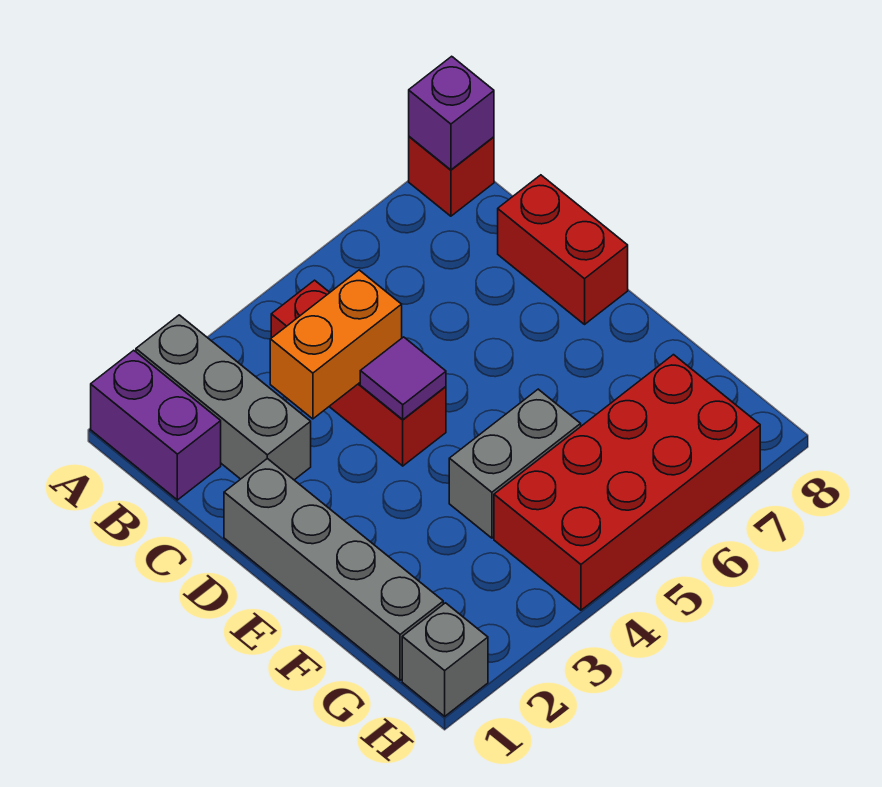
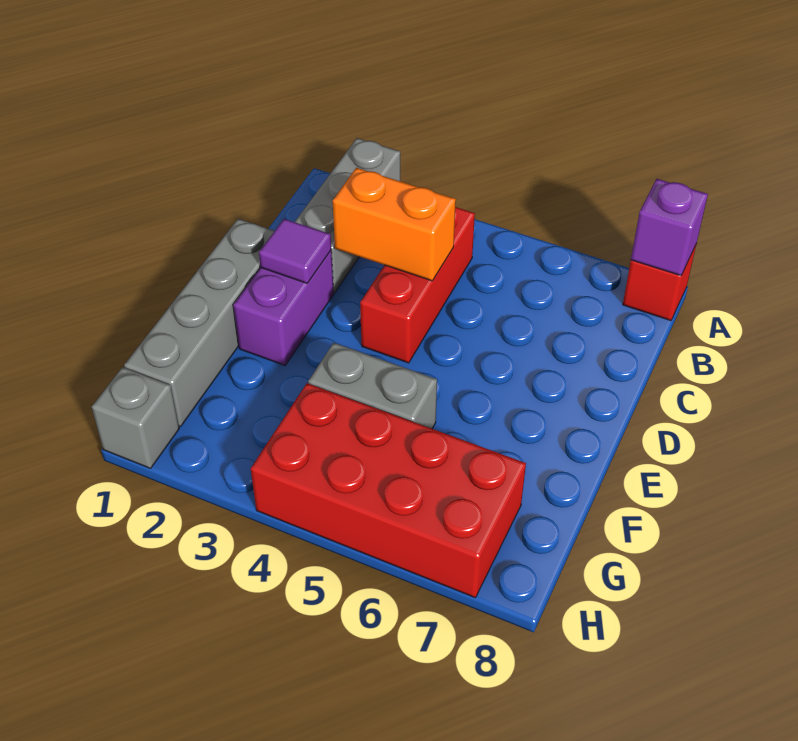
purple 1x2 brick [91,350,221,500] -> purple 1x2 brick moved to [233,251,334,365]
red 1x2 brick [498,175,628,324] -> none
purple 1x1 tile [360,337,446,420] -> purple 1x1 tile moved to [259,219,331,283]

